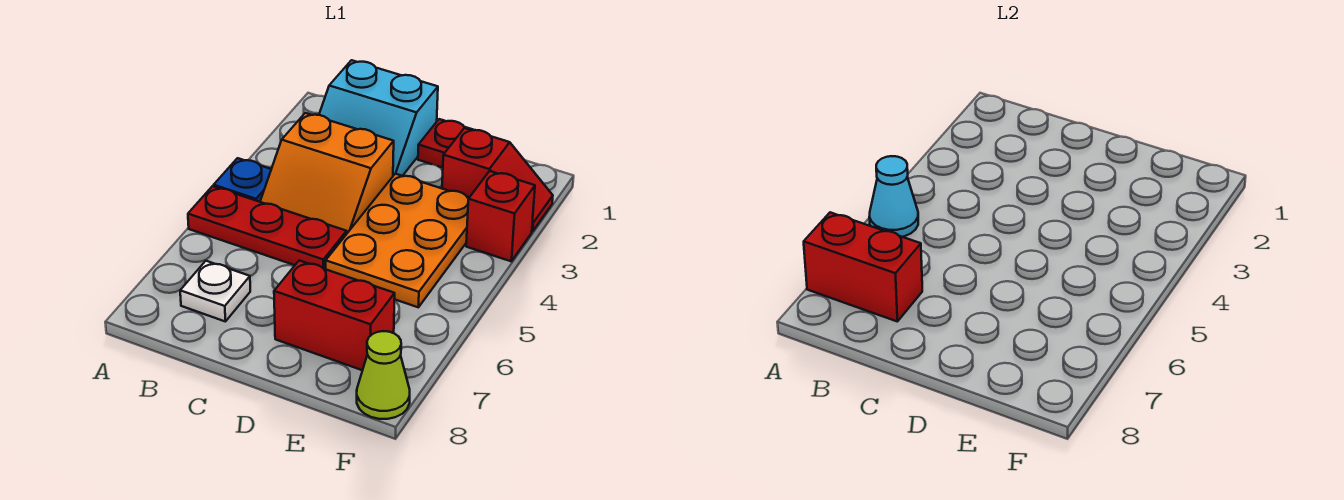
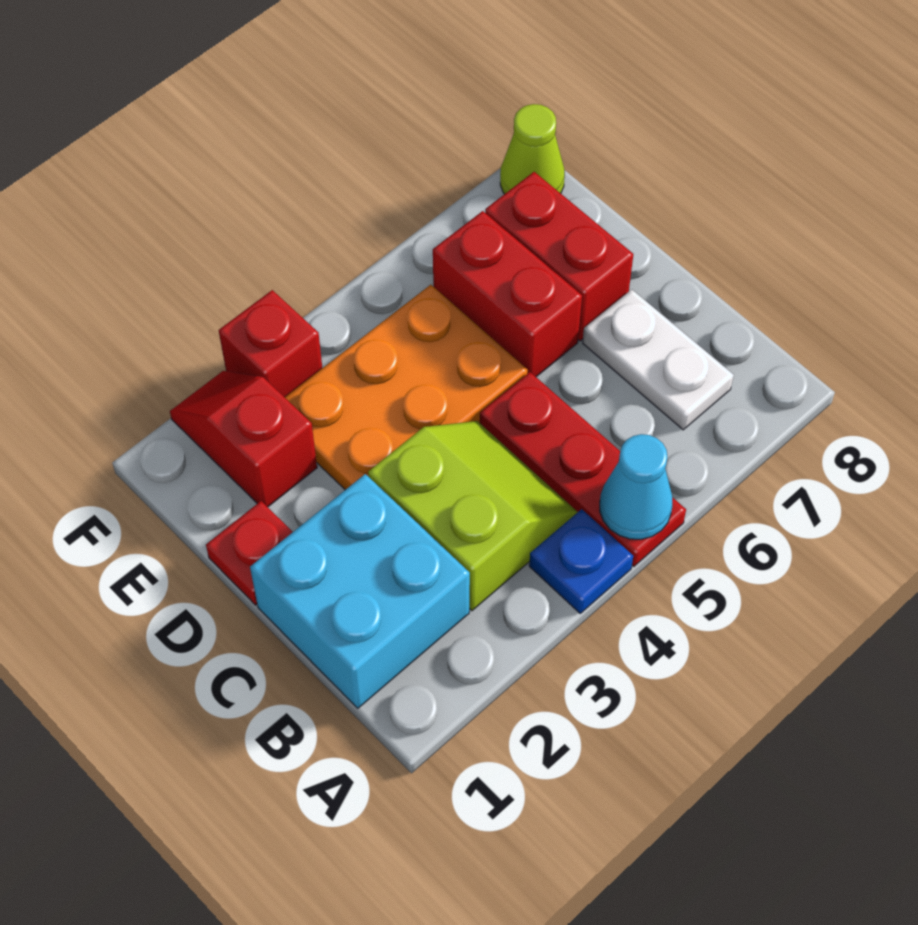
red 1x2 brick [804,212,922,321] -> red 1x2 brick moved to [433,211,582,377]
cyan 2x2 slope [319,60,438,176] -> cyan 2x2 brick [250,474,470,708]
orange 2x2 slope [260,113,394,233] -> lime 2x2 slope [368,421,578,611]
white 1x1 plate [180,261,250,321] -> white 1x2 plate [583,289,734,430]

